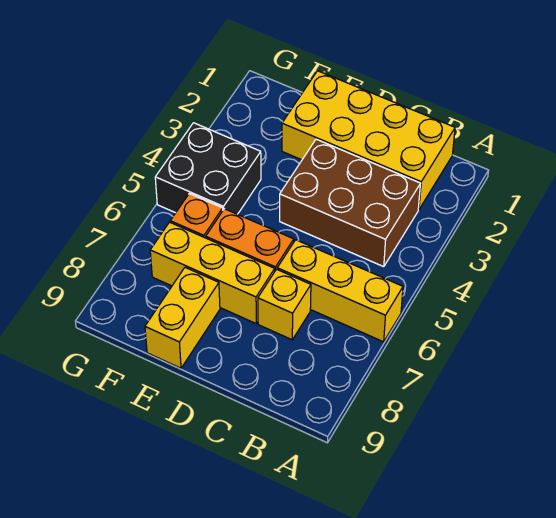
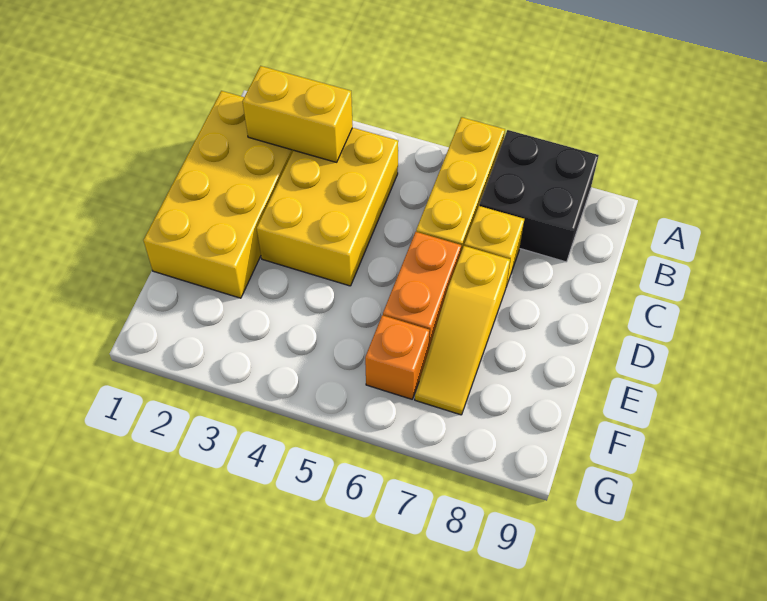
brown 2x3 brick [280,139,420,267] -> yellow 2x3 brick [257,128,398,286]
yellow 1x3 brick [150,222,275,324] -> yellow 1x3 slope [415,246,510,415]
yellow 1x2 brick [145,268,220,368] -> yellow 1x2 brick moved to [242,66,353,162]
black 2x2 brick [155,123,261,214] -> black 2x2 brick moved to [479,130,599,262]

